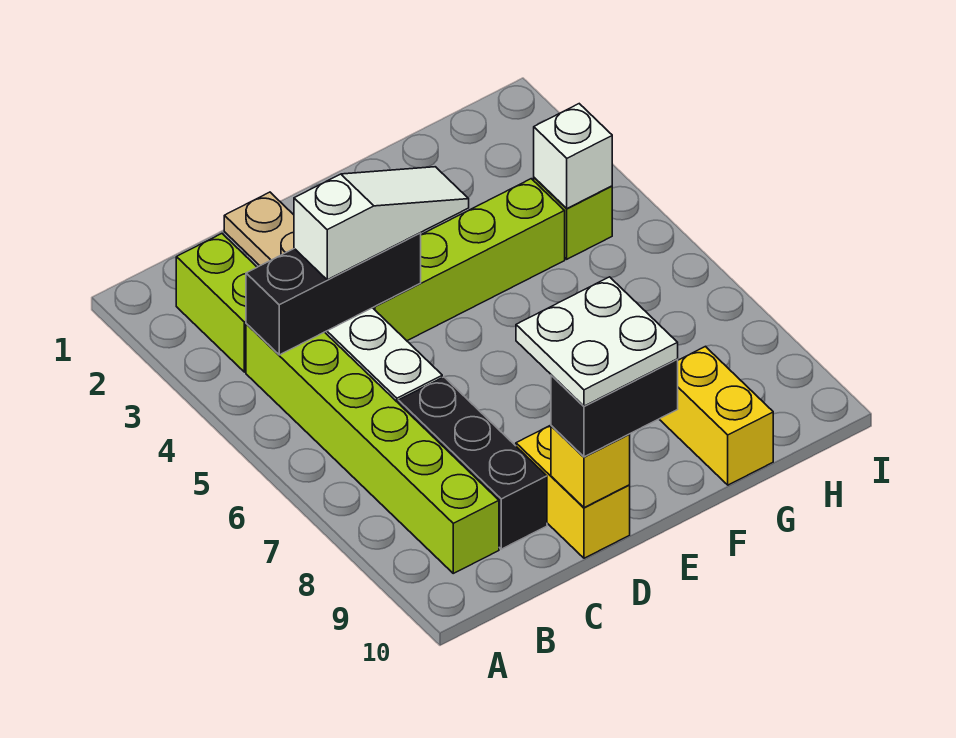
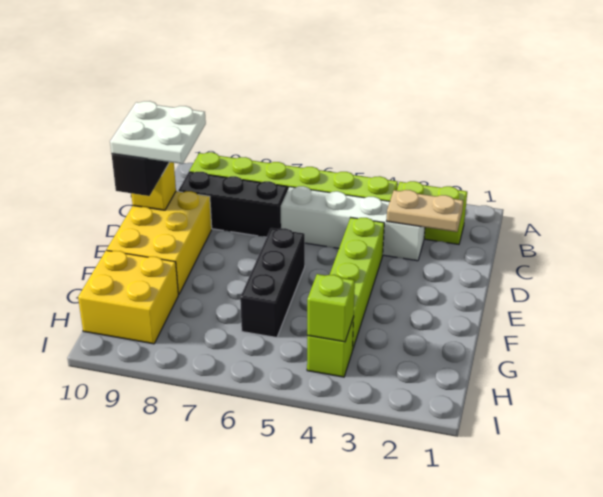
black 1x3 brick [246,233,421,355] -> black 1x3 brick moved to [240,228,305,338]
white 1x3 slope [294,167,469,280] -> none
yellow 1x2 brick [516,425,630,558] -> yellow 2x3 brick [107,191,212,295]
yellow 1x2 brick [660,346,773,485] -> yellow 2x2 brick [78,250,178,344]
white 1x1 brick [534,104,612,209] -> lime 1x1 brick [307,274,355,342]

